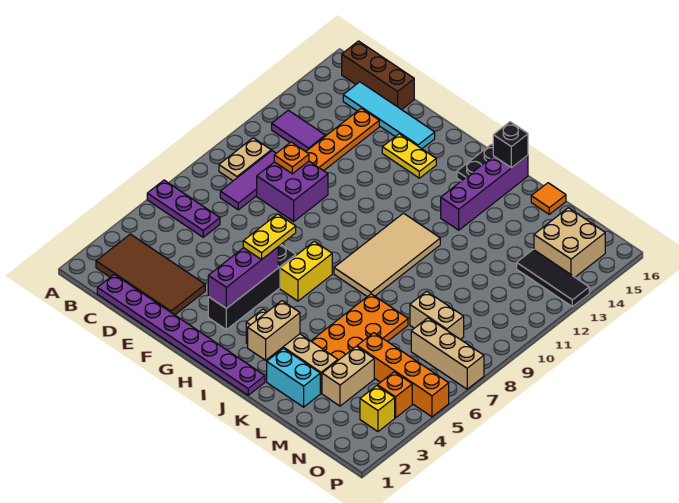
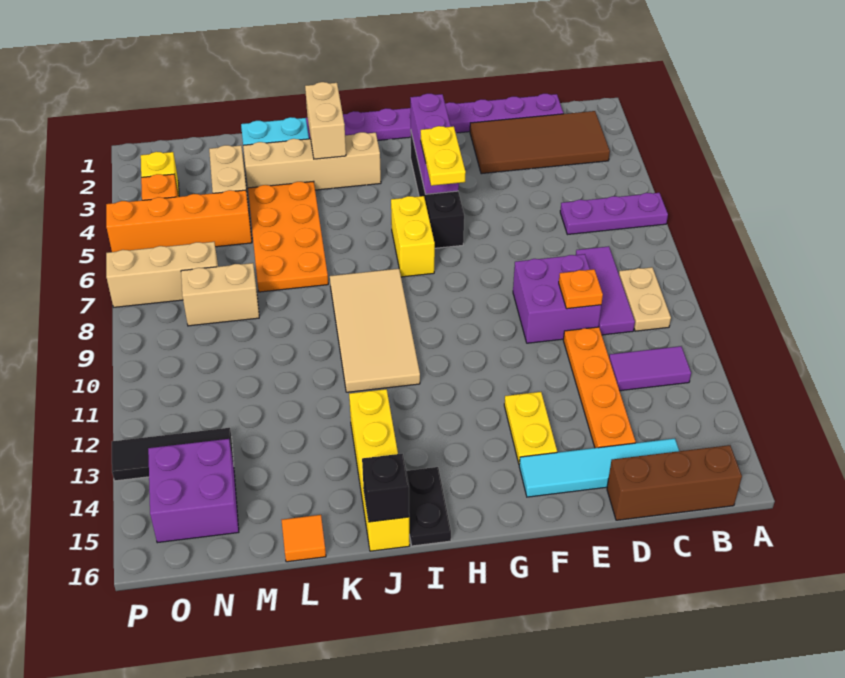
yellow 1x2 plate [382,134,436,178] -> yellow 1x2 plate turned to [504,392,557,464]
purple 1x4 brick [441,155,528,230] -> yellow 1x4 brick [349,389,410,551]
tan 2x2 brick [534,208,605,277] -> purple 2x2 brick [148,439,239,543]

